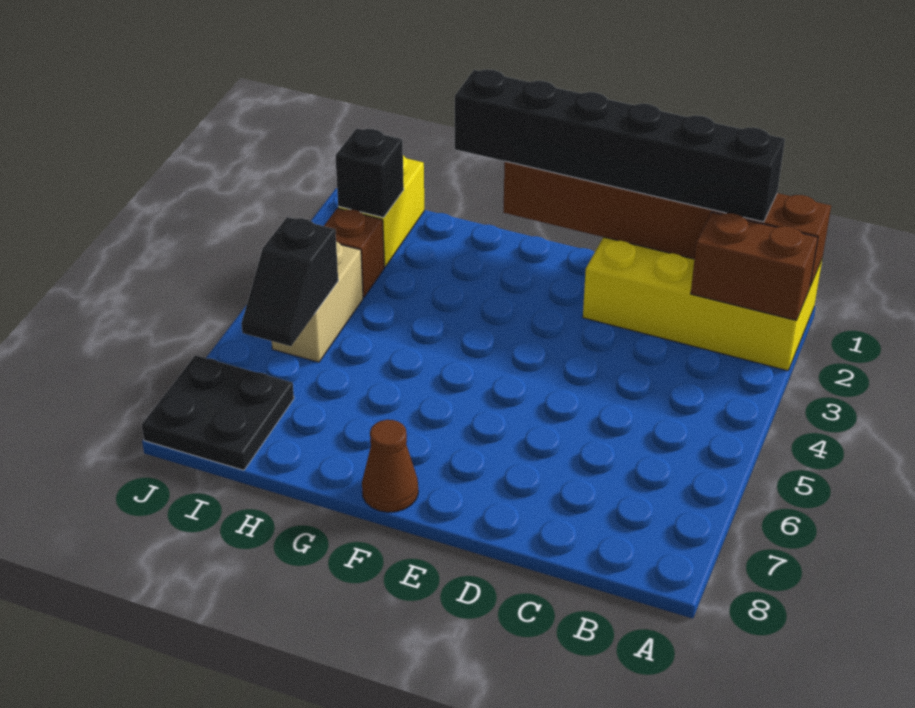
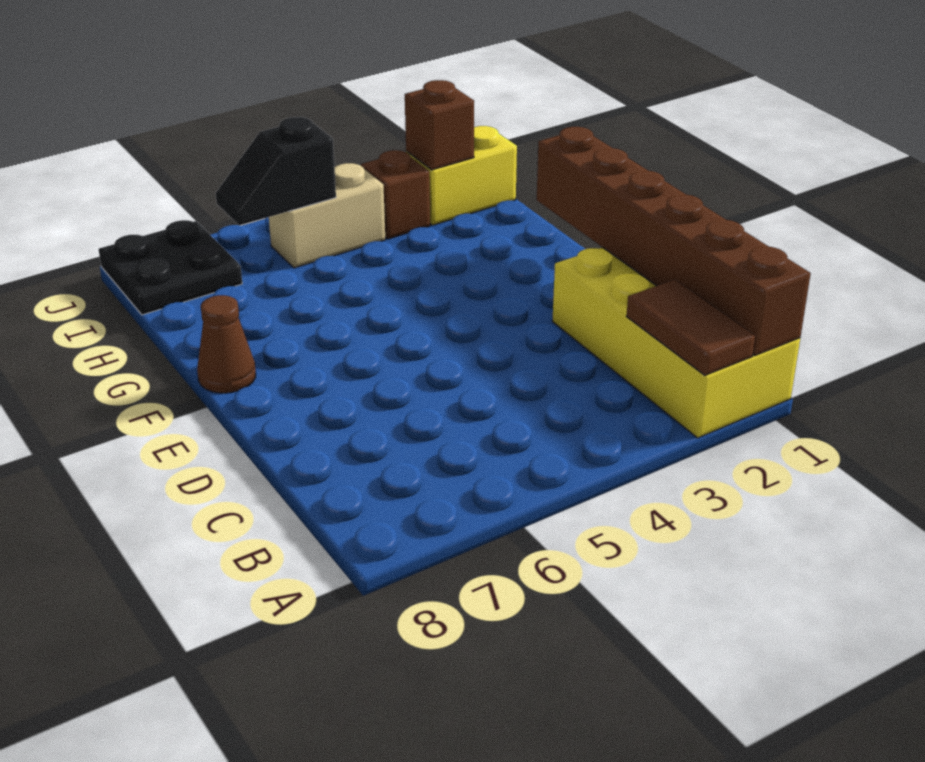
brown 1x2 brick [691,212,818,321] -> brown 1x2 tile [627,280,755,375]
black 1x6 brick [455,69,785,222] -> none
black 1x1 brick [335,129,404,218] -> brown 1x1 brick [405,80,474,170]

